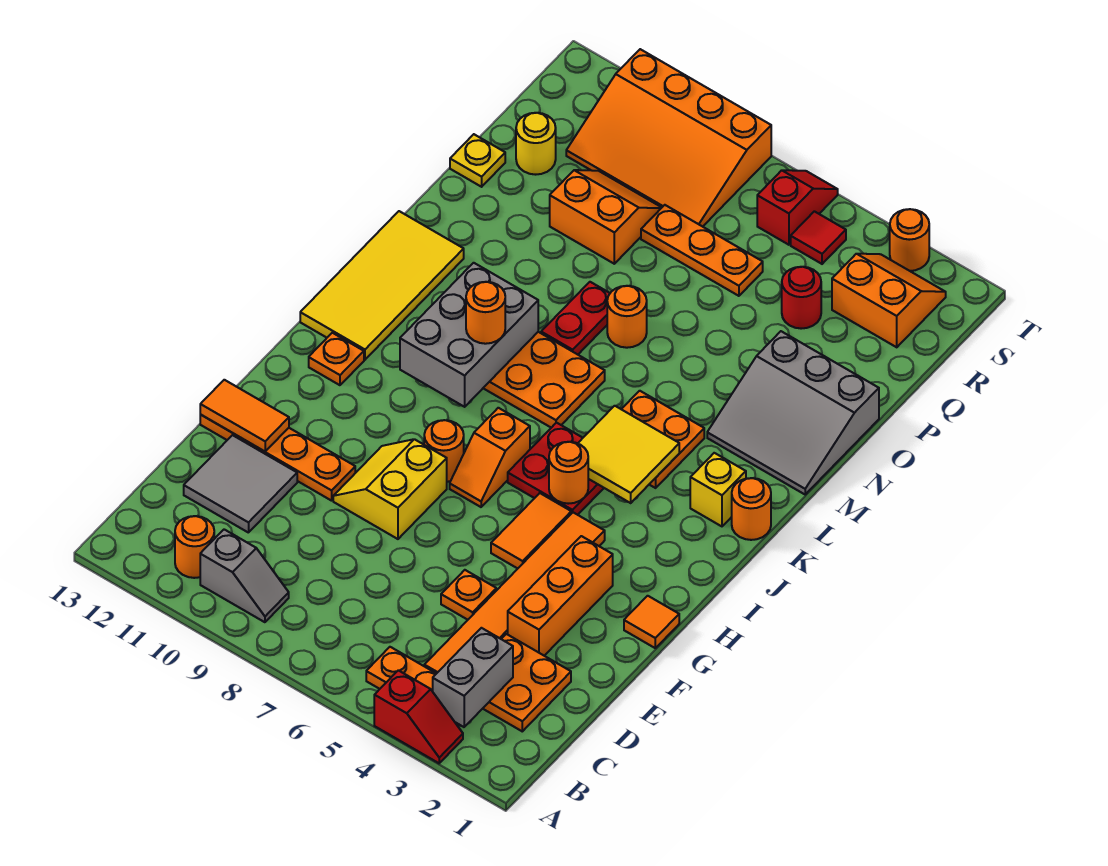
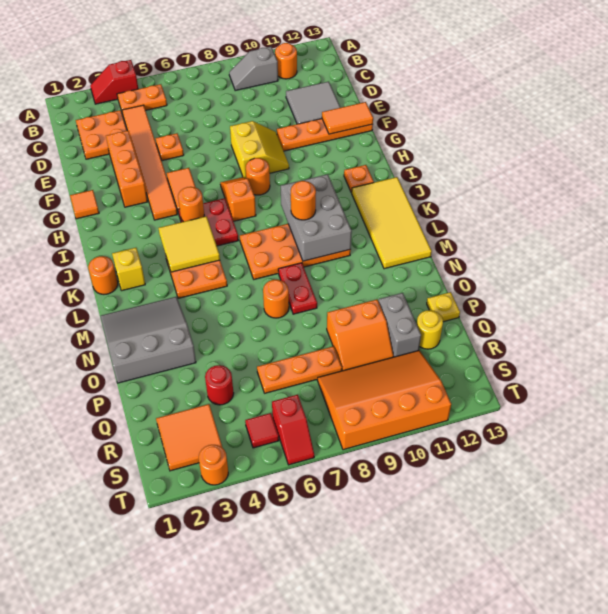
grey 1x2 brick [433,628,513,727] -> grey 1x2 brick moved to [378,293,421,357]
orange 2x2 slope [832,254,946,347] -> orange 2x2 tile [156,404,222,471]

